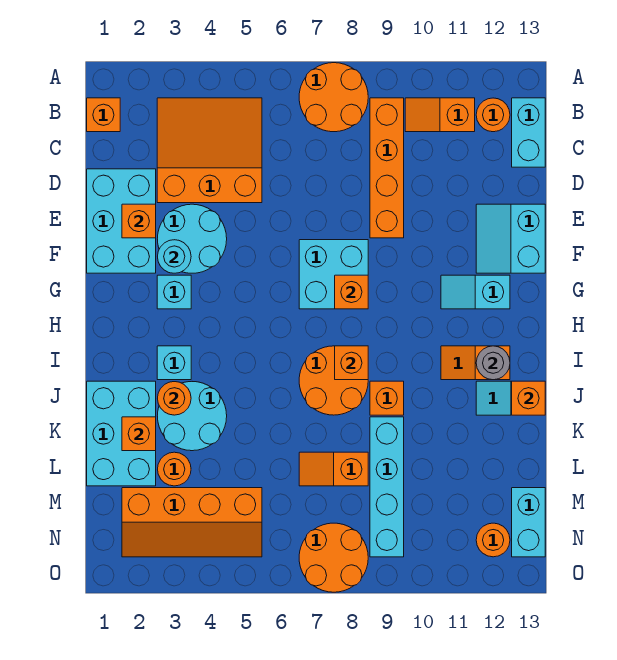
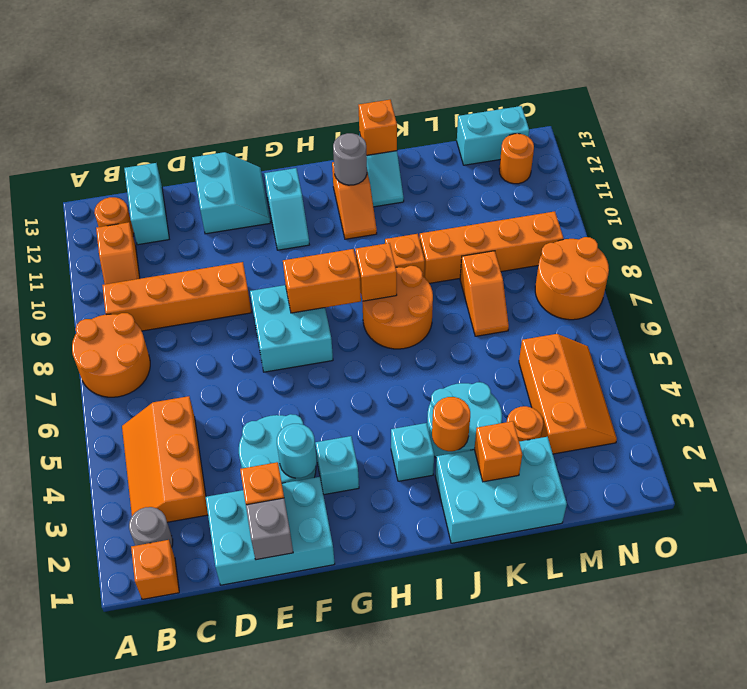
none -> grey 1x1 round brick [129,507,173,547]
orange 3x3 slope [157,98,262,203] -> orange 2x3 slope [122,396,208,522]
cyan 1x2 brick [512,98,545,167] -> cyan 1x2 brick turned to [124,163,169,245]
none -> grey 1x1 brick [246,498,293,560]
cyan 2x2 slope [476,204,545,273] -> cyan 2x2 slope turned to [192,152,271,234]
orange 1x1 brick [335,275,368,309] -> orange 1x2 brick [283,249,361,313]
cyan 1x4 brick [370,417,404,557] -> orange 1x4 brick [419,211,564,283]
orange 2x4 slope [122,488,262,557] -> orange 2x3 slope [519,334,617,454]

